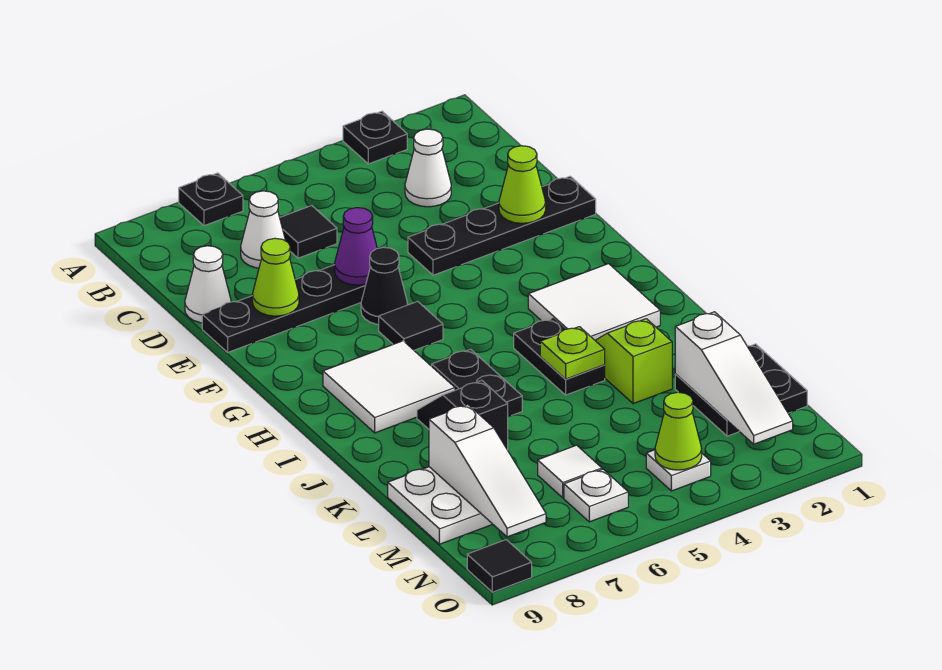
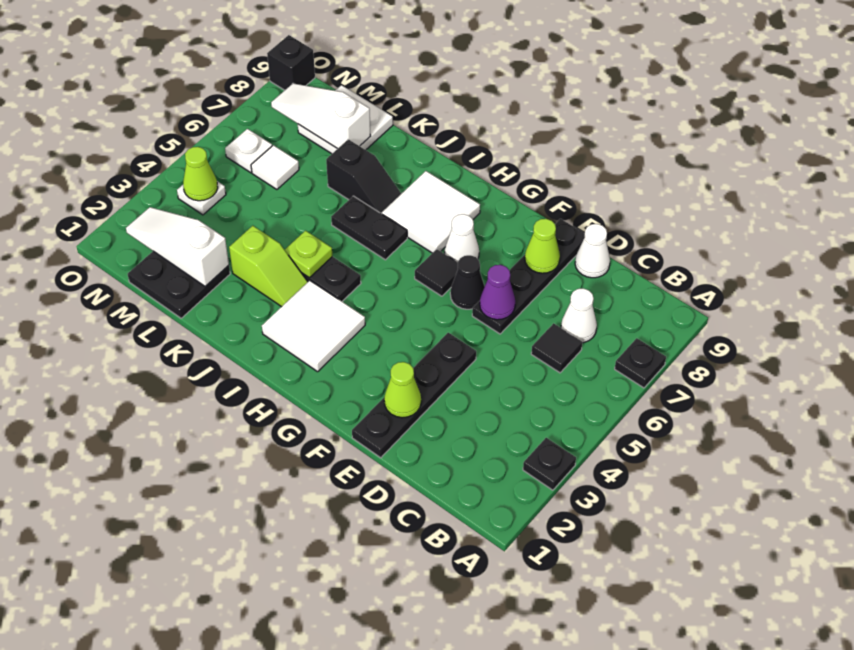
white 1x1 cone [405,129,451,207] -> white 1x1 cone moved to [445,214,479,262]
black 1x1 tile [467,540,532,592] -> black 1x1 brick [267,35,315,90]

